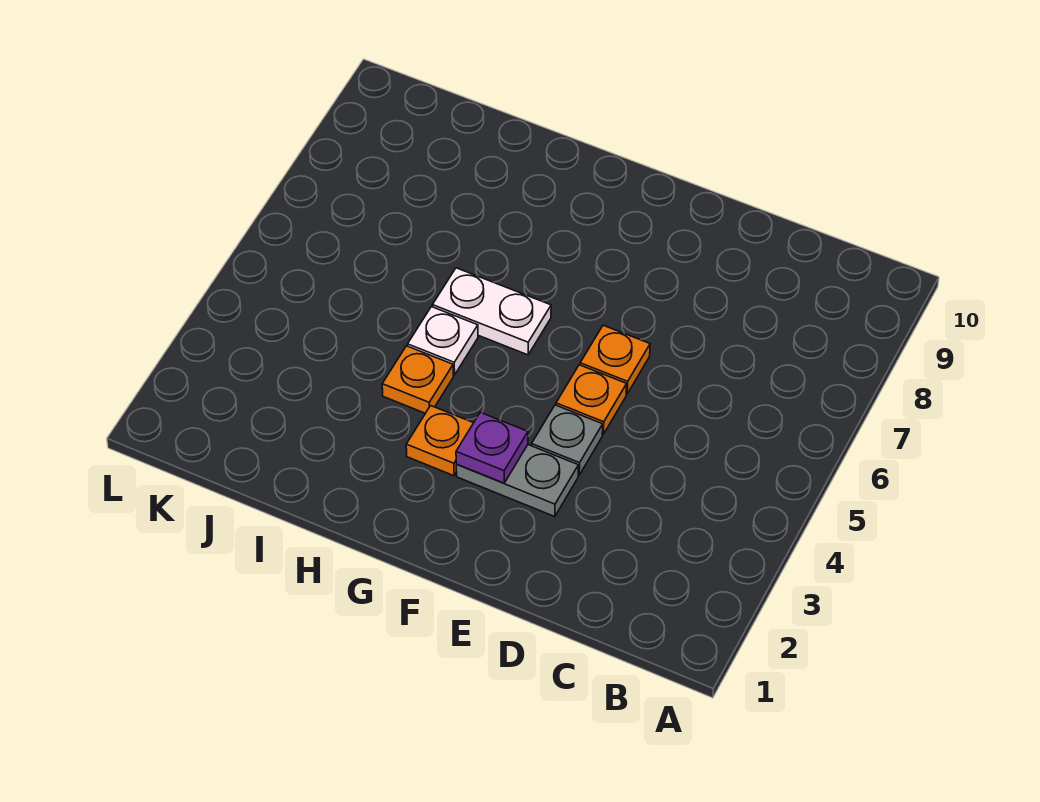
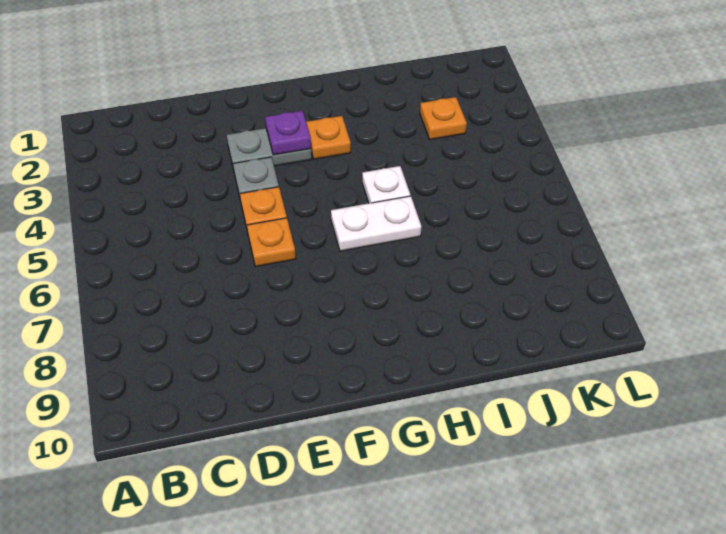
orange 1x1 plate [382,346,453,413] -> orange 1x1 plate moved to [420,97,467,140]

